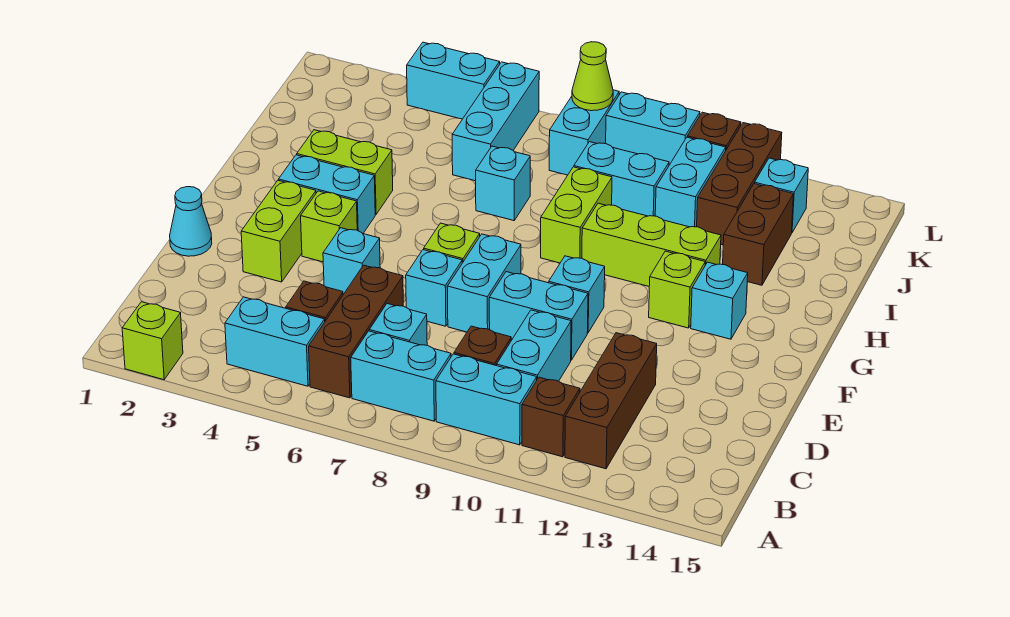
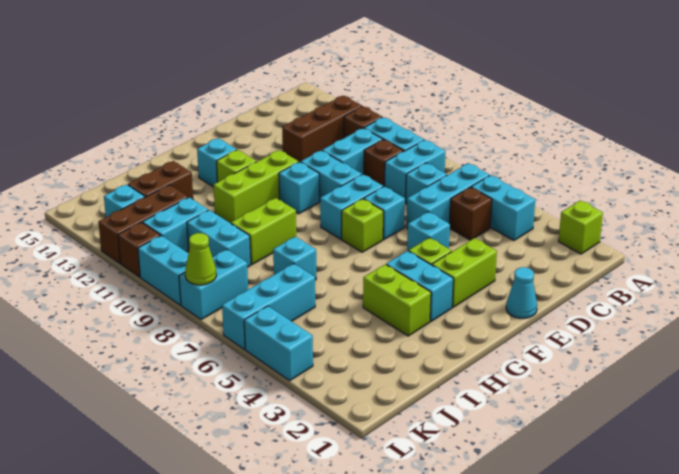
brown 1x3 brick [309,265,403,398] -> cyan 1x3 brick [406,163,490,229]
cyan 1x2 brick [351,331,451,421] -> cyan 1x2 brick turned to [385,140,445,202]
lime 1x3 brick [582,203,721,286] -> lime 1x3 brick turned to [214,150,299,223]

